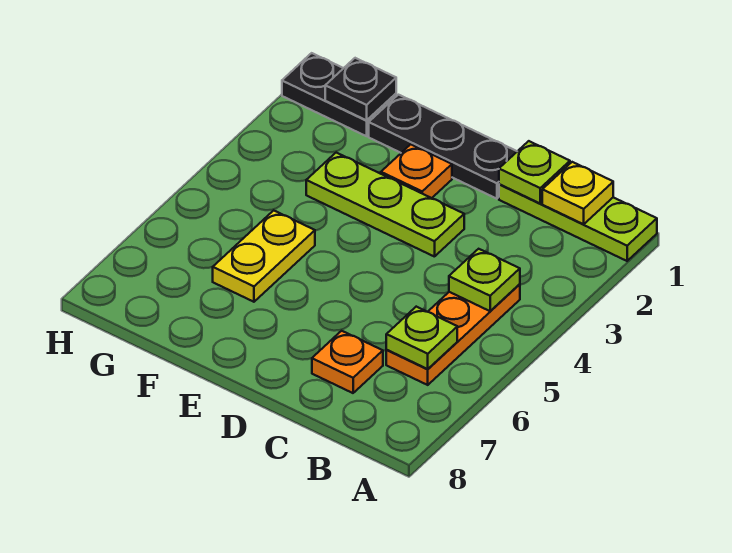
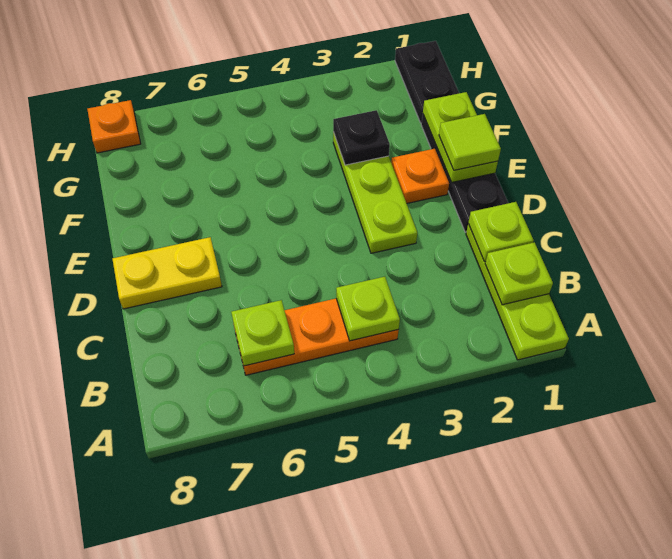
yellow 1x1 plate [542,162,613,224] -> lime 1x1 plate [485,242,553,305]
orange 1x1 plate [312,331,383,393] -> orange 1x1 plate moved to [87,100,141,153]
none -> lime 1x2 plate [423,92,498,182]
none -> lime 1x1 tile [439,114,501,170]
yellow 1x2 plate [213,210,315,302] -> yellow 1x2 plate moved to [113,237,222,309]
black 1x1 plate [325,58,396,121] -> black 1x1 plate moved to [333,110,390,165]

